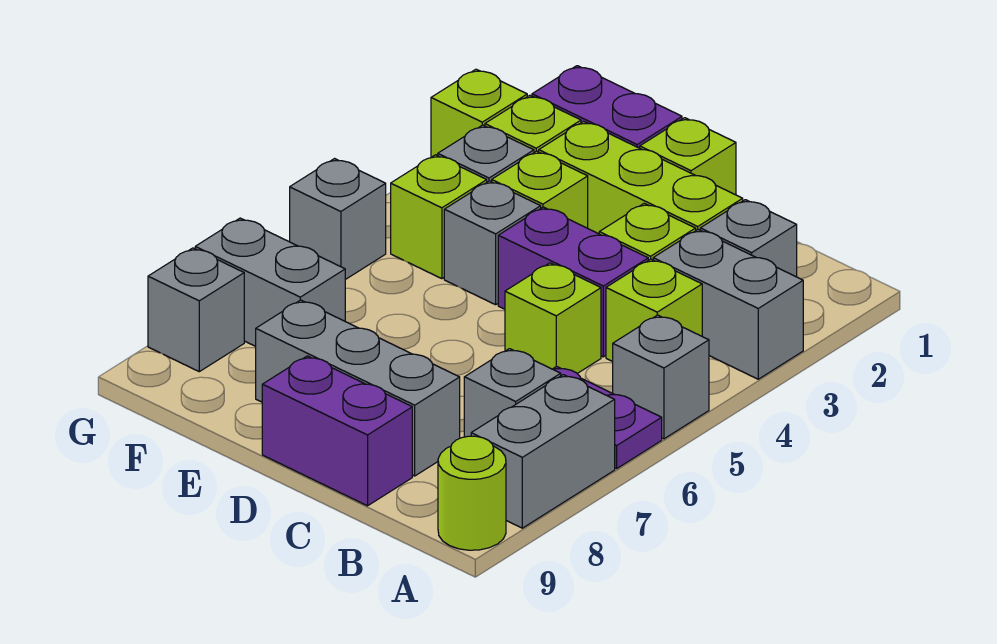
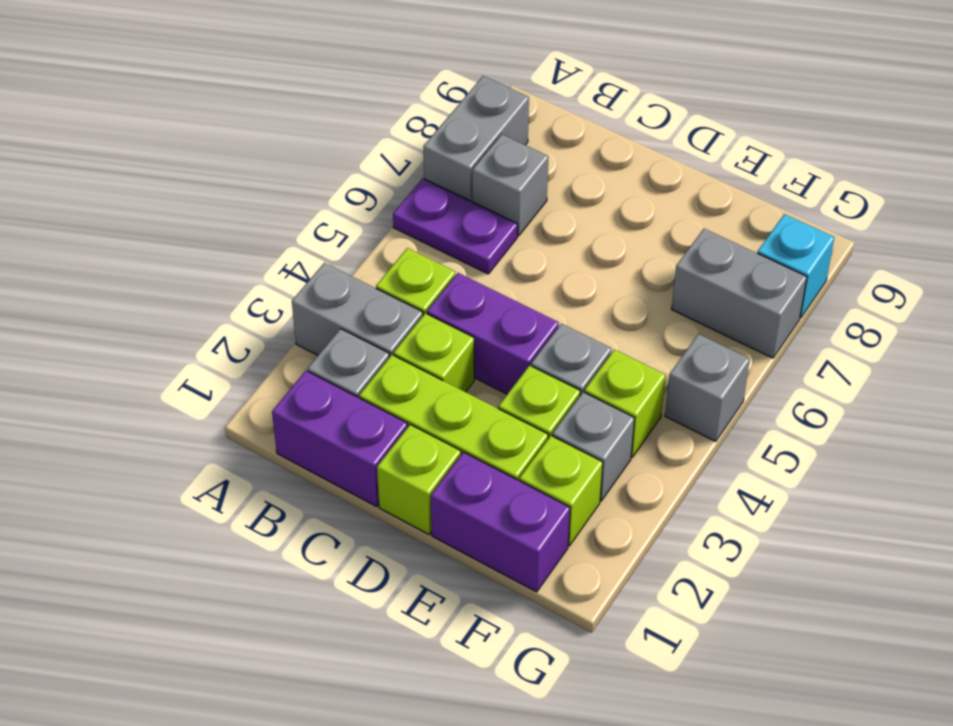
grey 1x1 brick [613,315,709,439] -> none
lime 1x1 round brick [438,436,506,550] -> none
lime 1x1 brick [505,263,601,373] -> none
grey 1x3 brick [256,300,460,476] -> none
purple 1x2 brick [262,356,412,506] -> purple 1x2 brick moved to [272,371,408,506]
lime 1x1 brick [431,69,527,157] -> none
grey 1x1 brick [148,248,244,372] -> cyan 1x1 brick [757,214,834,318]

